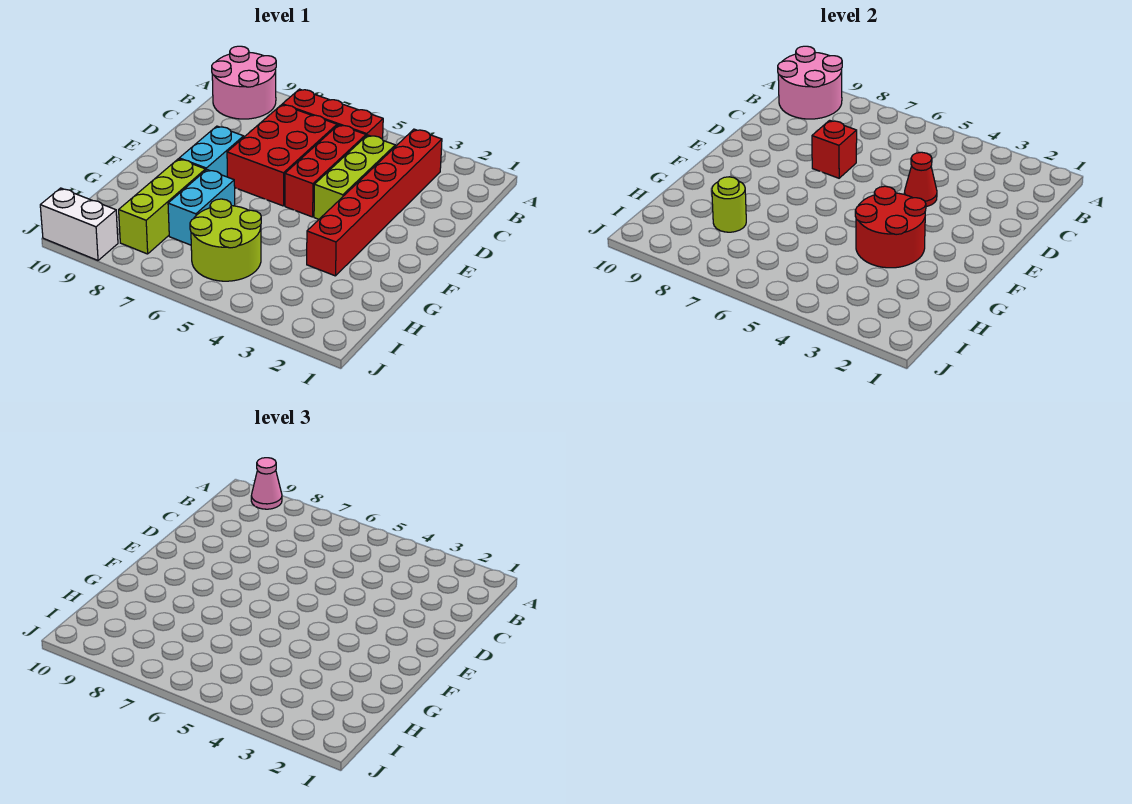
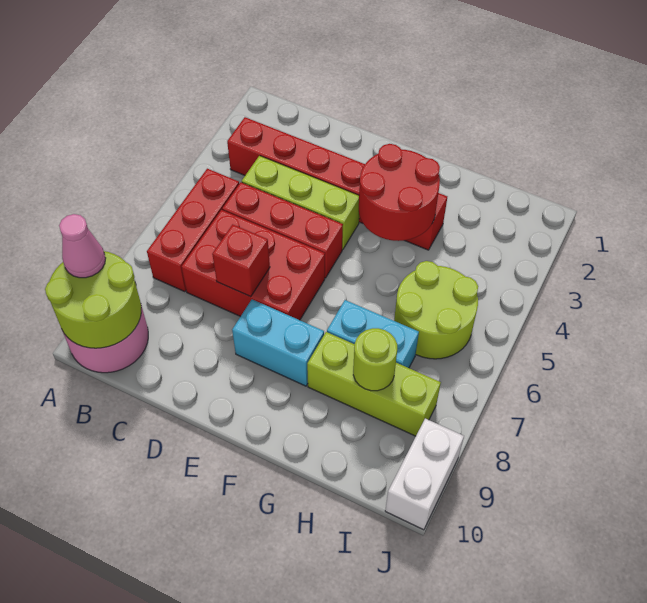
pink 2x2 round brick [778,46,842,119] -> lime 2x2 round brick [45,251,141,348]
red 1x1 cone [904,152,937,207] -> none

